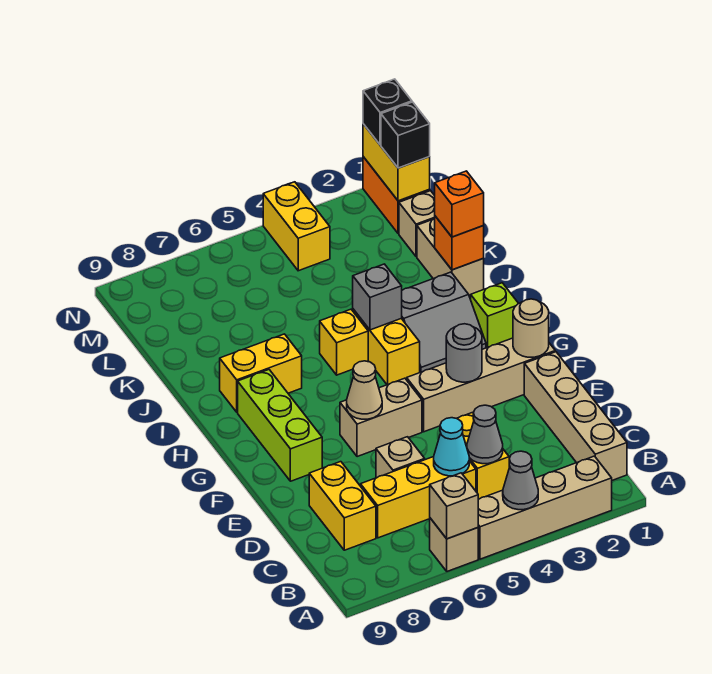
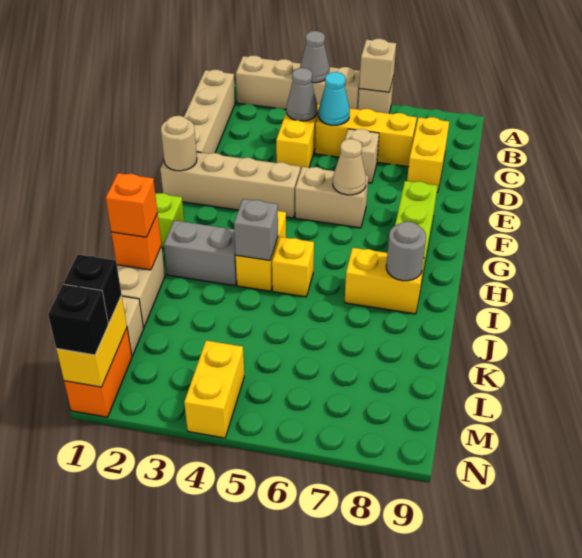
grey 1x1 round brick [446,324,482,382] -> grey 1x1 round brick moved to [386,222,426,281]

